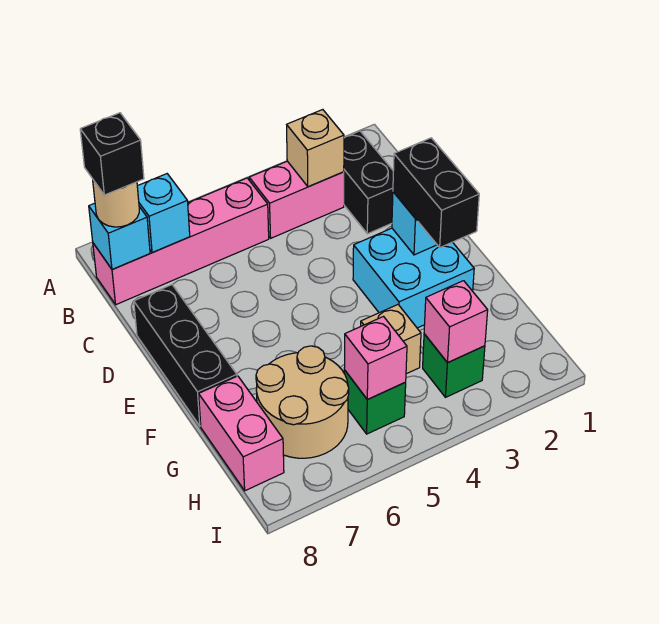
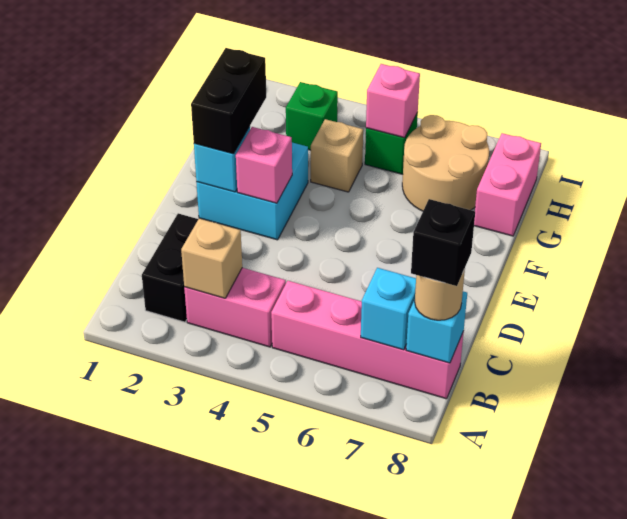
black 1x3 brick [134,285,237,426] -> none
pink 1x1 brick [424,281,488,363] -> pink 1x1 brick moved to [236,127,292,203]

